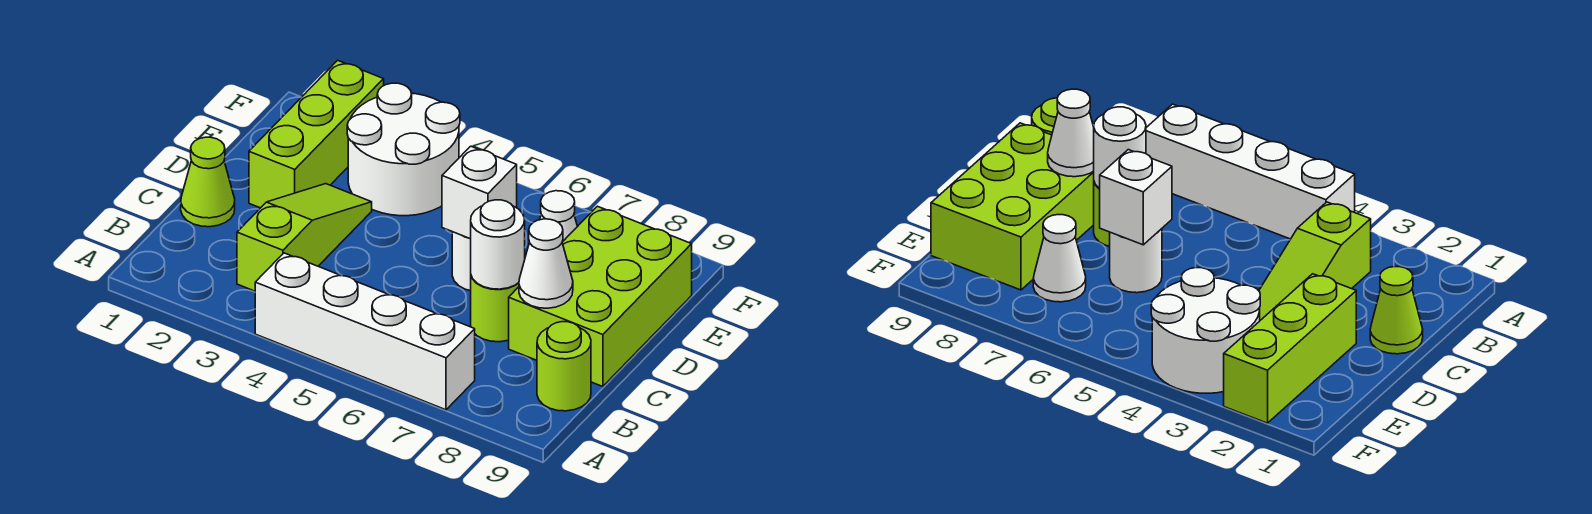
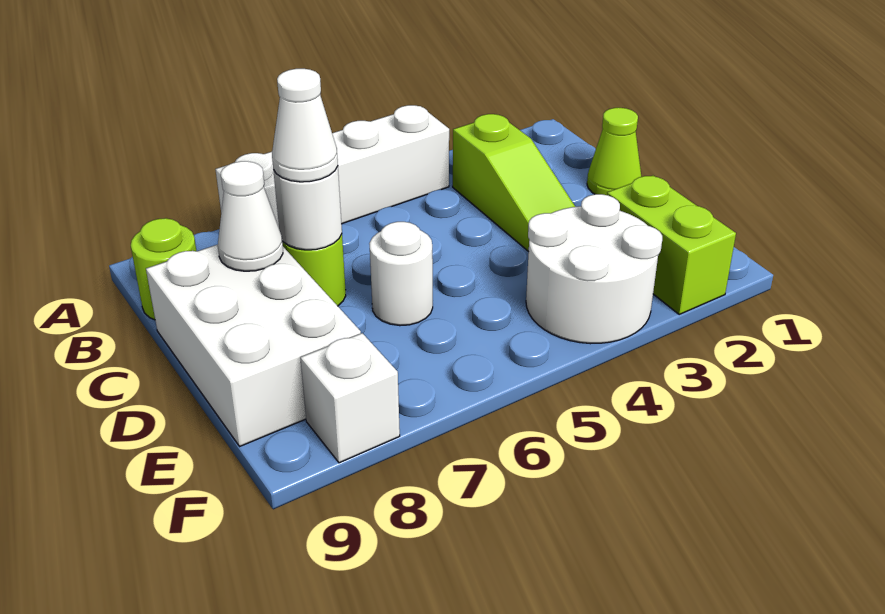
lime 2x3 brick [509,206,692,387] -> white 2x3 brick [146,244,361,446]
lime 1x3 brick [249,60,384,208] -> lime 1x2 brick [607,176,736,314]
white 1x1 brick [442,146,517,239] -> white 1x1 brick moved to [300,333,400,463]
white 1x1 cone [540,191,577,242] -> white 1x1 cone moved to [272,69,338,182]

